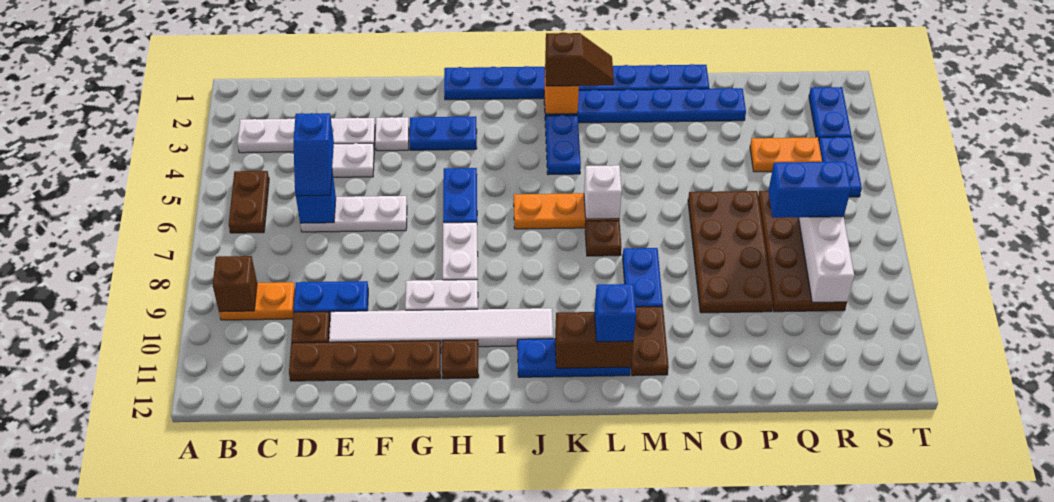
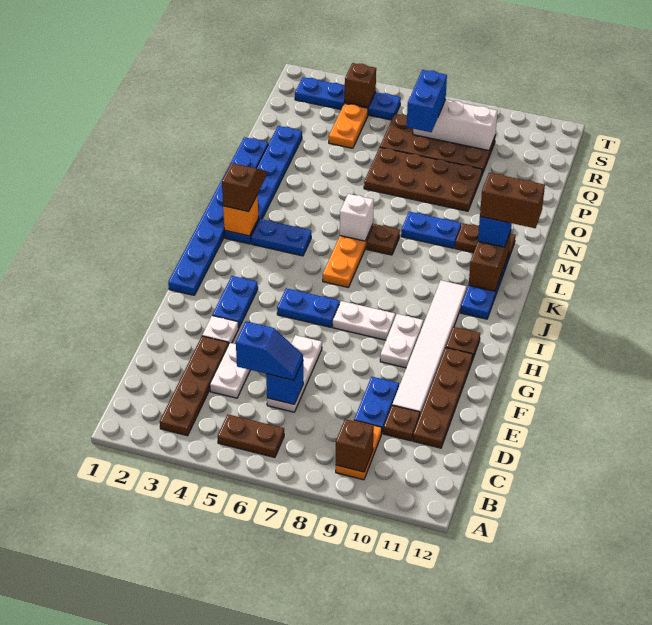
white 1x4 plate [237,118,375,153] -> brown 1x4 plate [160,336,228,436]
none -> brown 1x2 brick [480,173,545,228]
none -> brown 1x1 brick [345,63,376,107]

